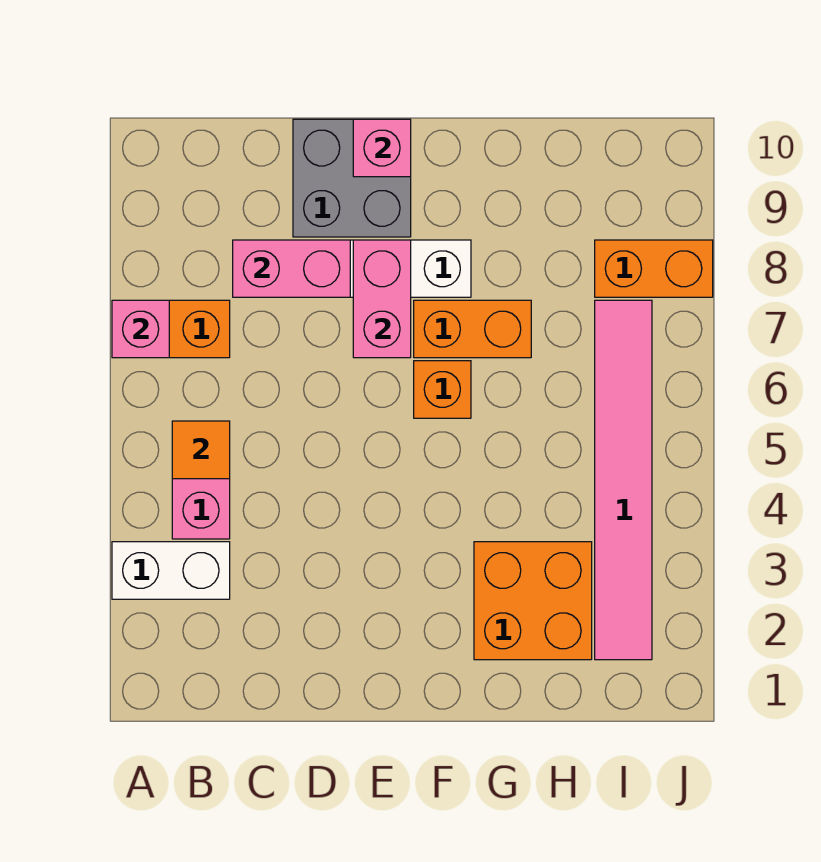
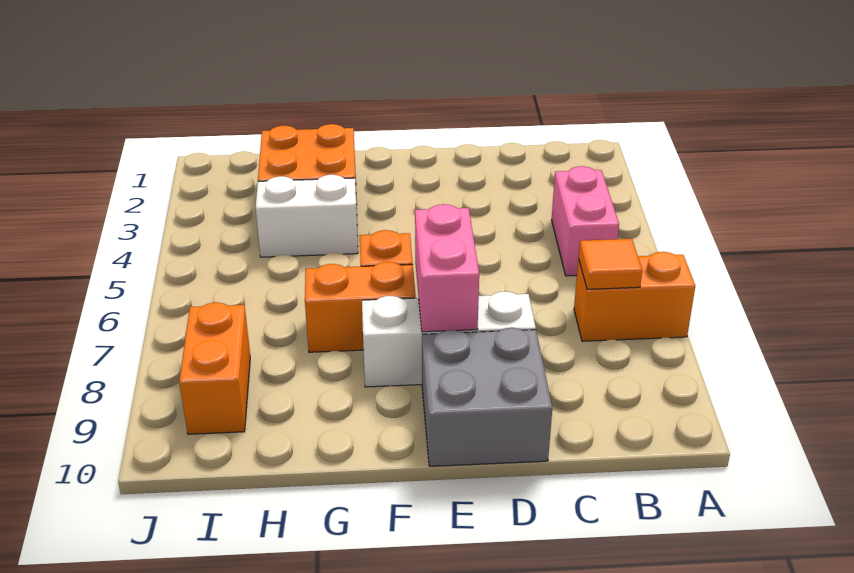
white 1x2 brick [112,542,230,599] -> white 1x2 brick moved to [256,175,358,257]
pink 1x1 brick [112,300,169,358] -> none
orange 1x1 tile [172,421,230,479] -> orange 1x1 tile moved to [579,239,642,289]
pink 1x2 brick [233,240,350,297] -> none
pink 1x1 brick [353,119,411,177] -> none
pink 1x6 tile [595,300,652,660] -> none
orange 1x2 brick [595,240,713,297] -> orange 1x2 brick turned to [179,303,250,434]

